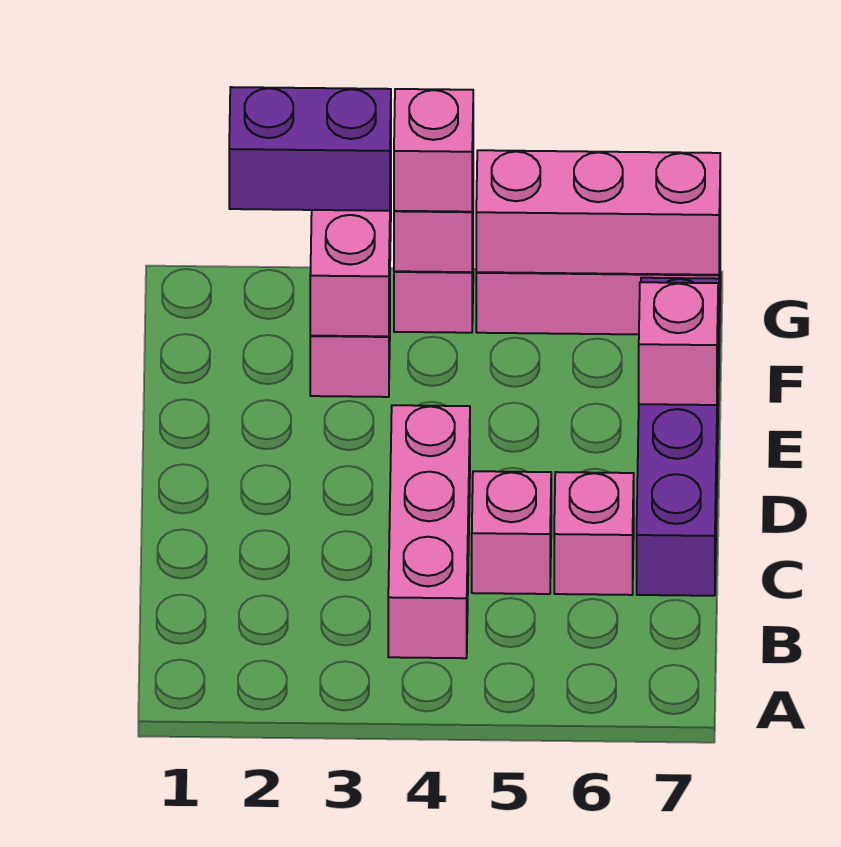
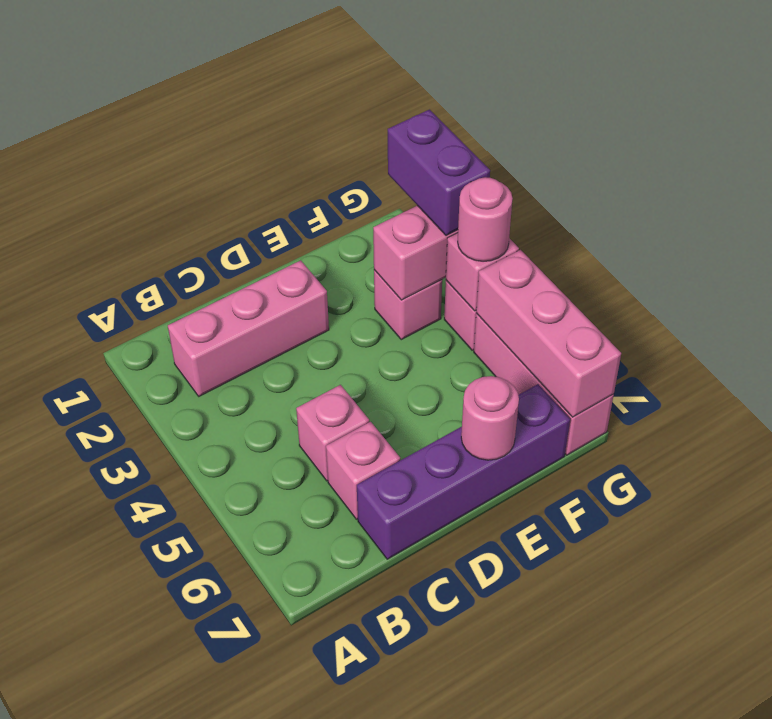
pink 1x3 brick [388,405,470,658] -> pink 1x3 brick moved to [168,260,329,396]
pink 1x1 brick [639,282,718,405] -> pink 1x1 round brick [461,376,519,460]
pink 1x1 brick [394,89,473,212] -> pink 1x1 round brick [458,177,513,261]

